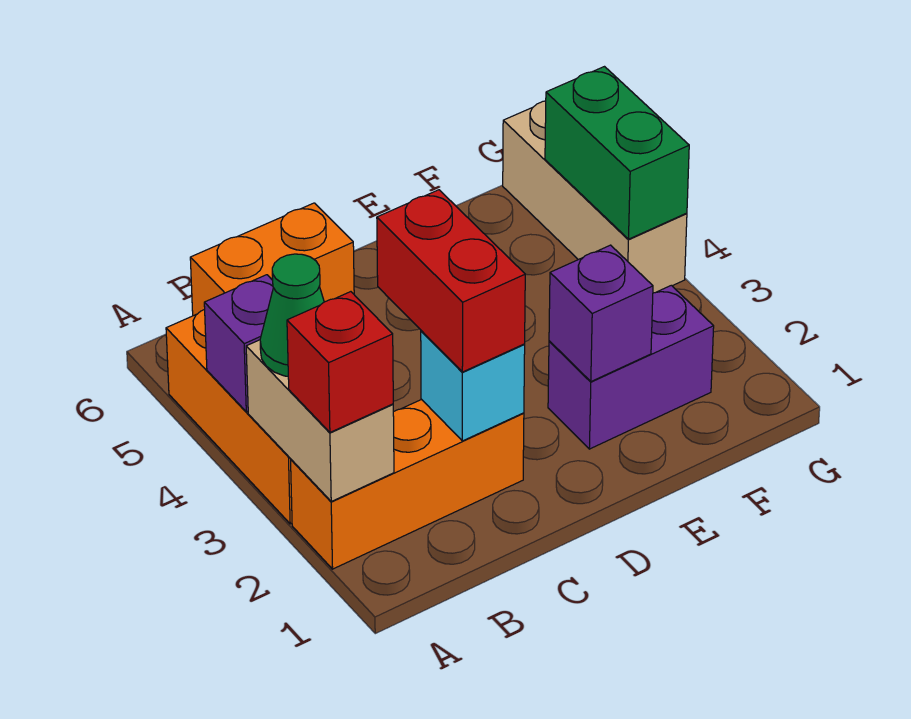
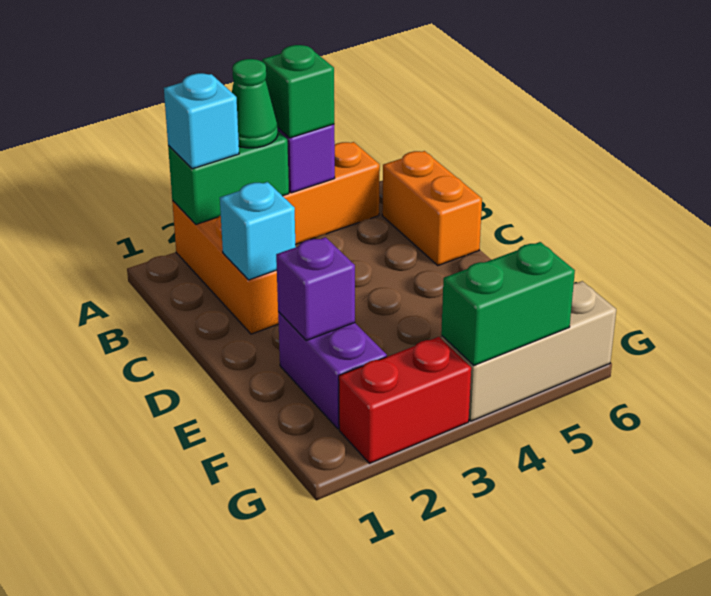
tan 1x2 brick [246,340,394,501] -> green 1x2 brick [168,131,289,224]
red 1x1 brick [287,292,393,432] -> cyan 1x1 brick [164,73,239,169]
none -> green 1x1 brick [262,45,334,138]
red 1x2 brick [377,190,525,372] -> red 1x2 brick moved to [339,337,471,463]

